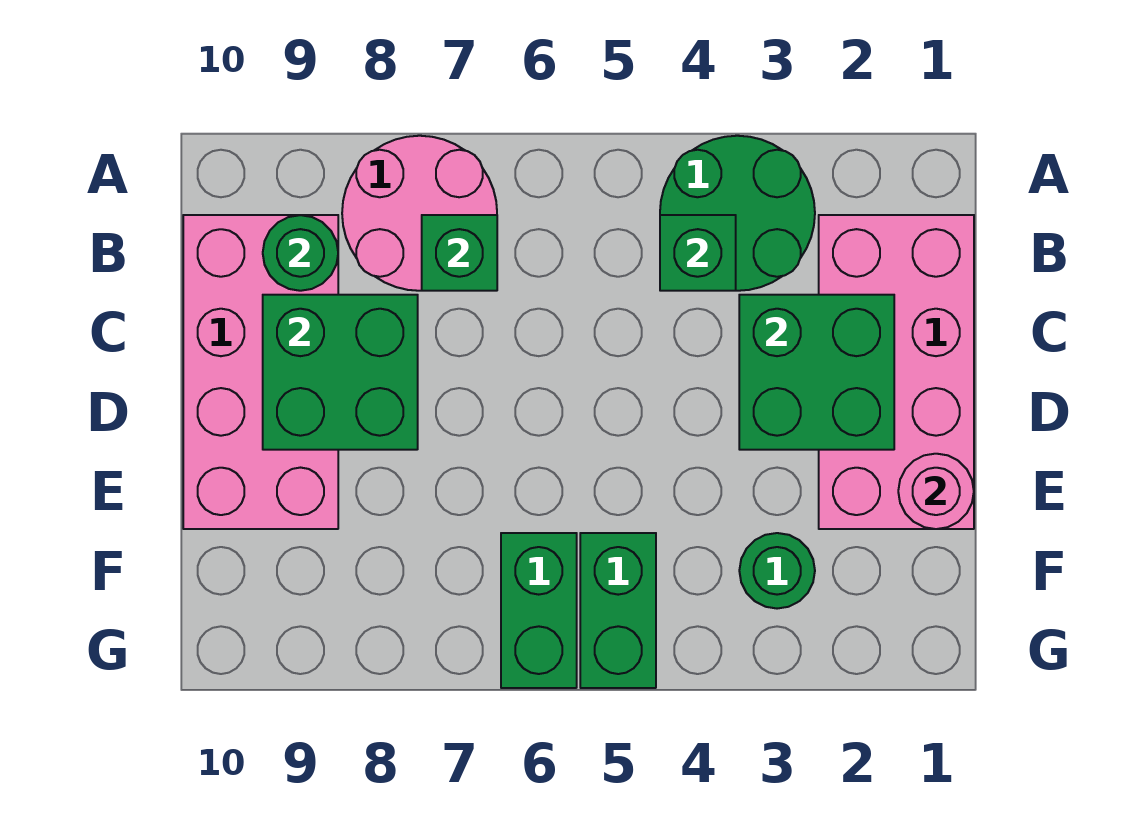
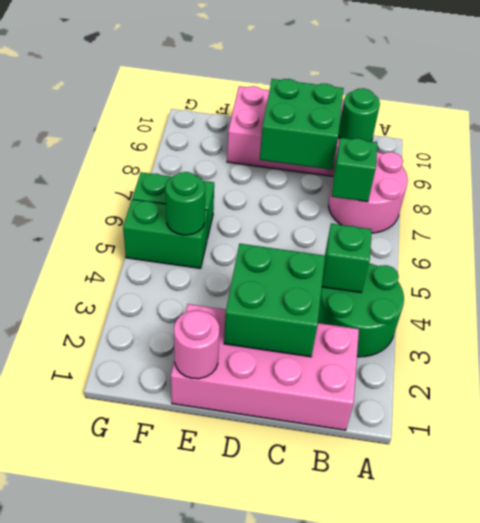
green 1x1 round brick [739,533,815,609] -> green 1x1 round brick moved to [166,172,205,235]

